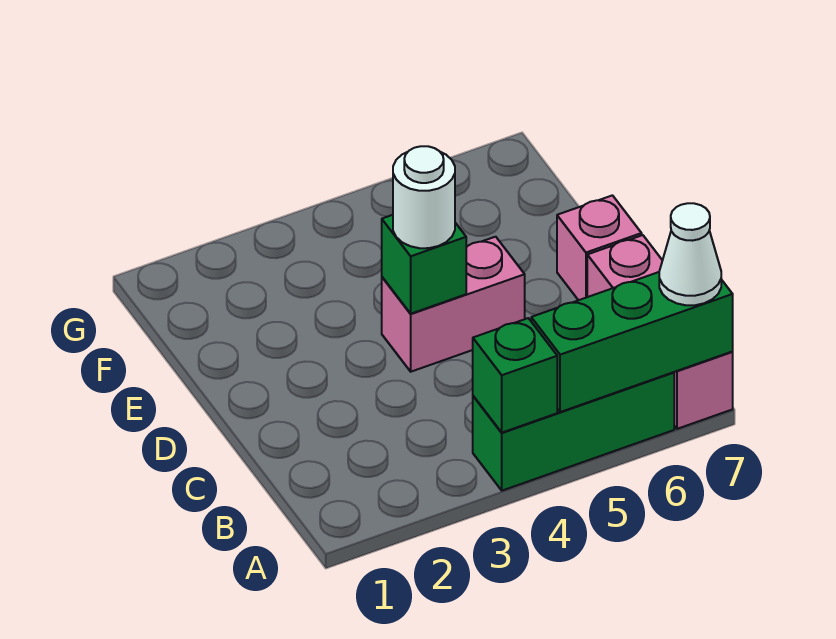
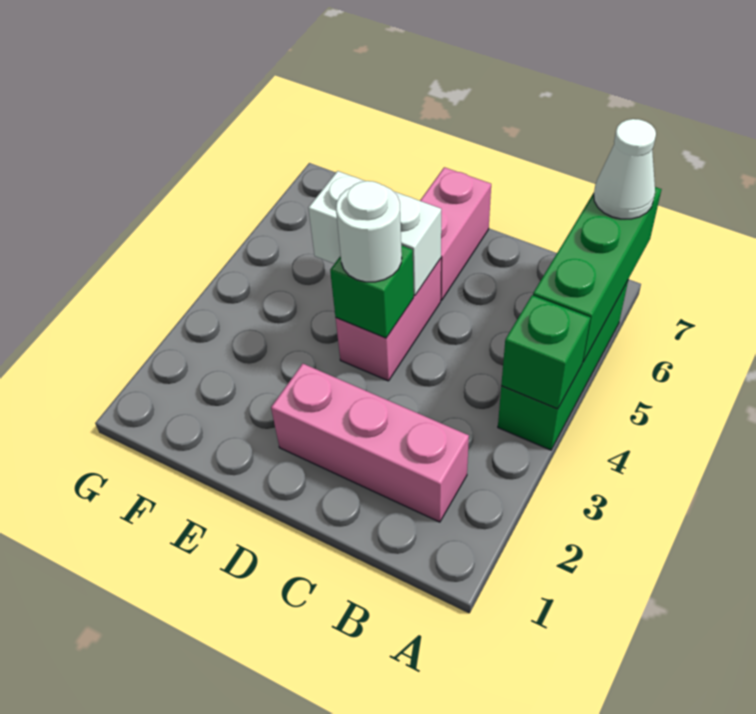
pink 1x3 brick [587,235,733,429] -> pink 1x3 brick moved to [271,364,469,522]
none -> white 1x2 brick [308,171,441,296]
pink 1x1 brick [557,195,642,300] -> pink 1x2 brick [420,167,491,300]

